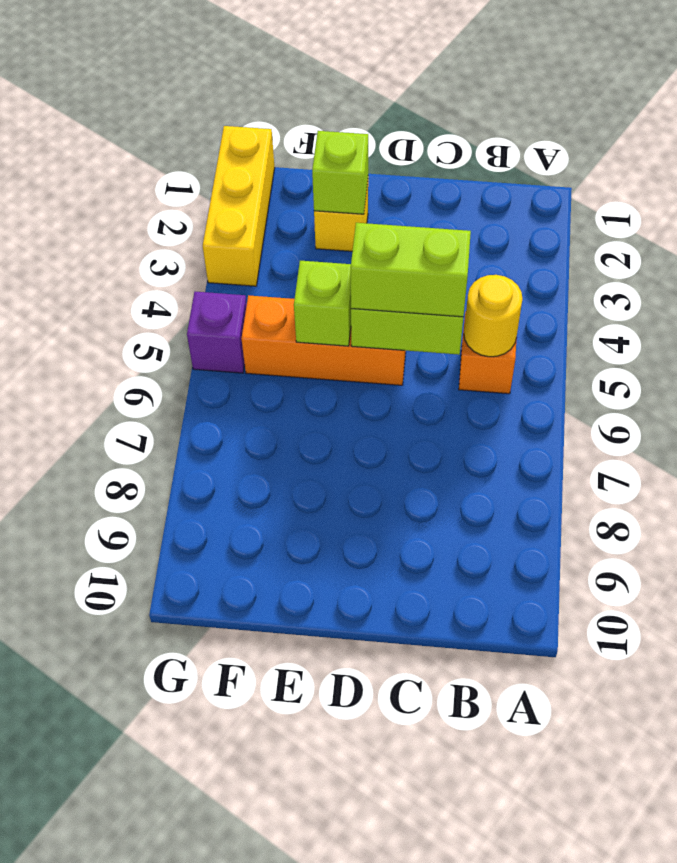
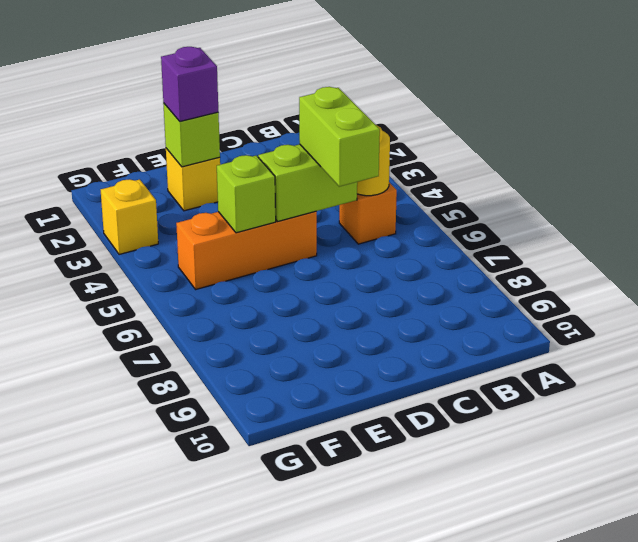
lime 1x2 brick [351,223,471,317] -> lime 1x2 brick turned to [299,87,380,187]
yellow 1x3 brick [203,126,275,286] -> yellow 1x1 brick [101,179,158,255]
purple 1x1 brick [187,292,247,373] -> purple 1x1 brick moved to [161,47,218,121]

